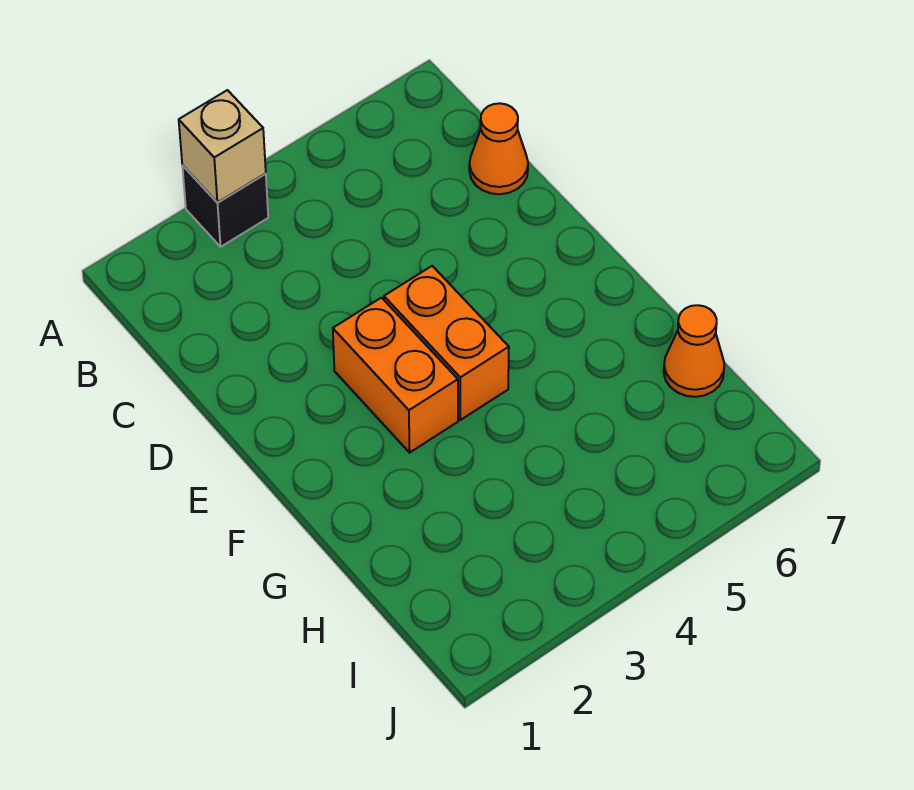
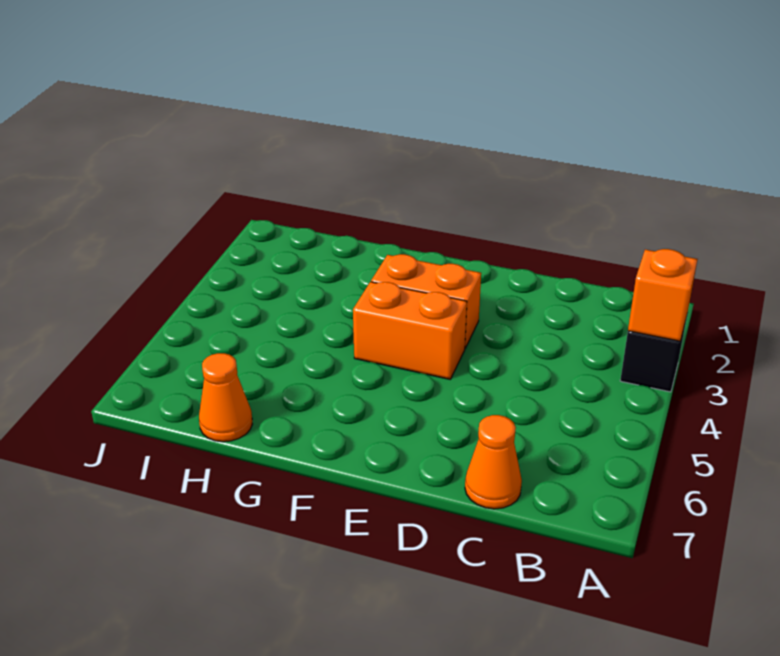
tan 1x1 brick [179,90,266,203] -> orange 1x1 brick [628,249,698,341]

